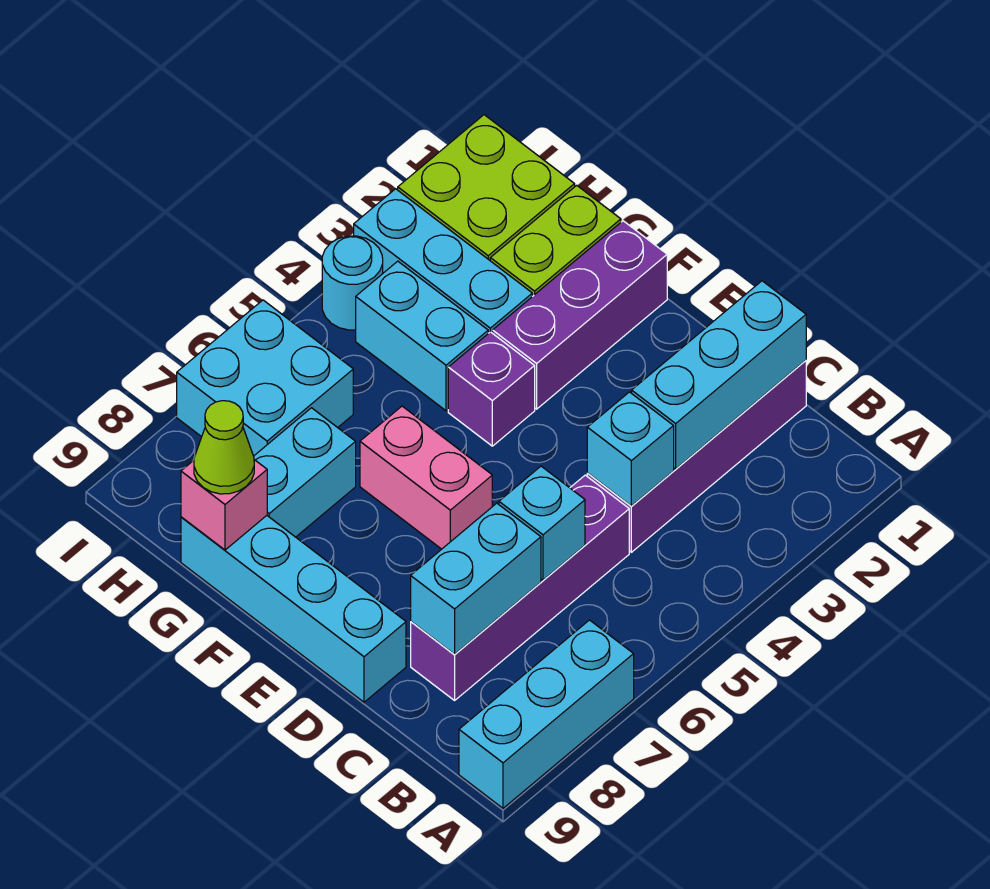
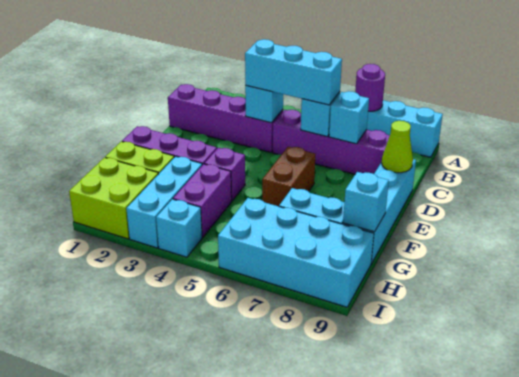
none -> purple 1x1 round brick [355,64,385,111]
cyan 1x3 brick [632,281,806,469] -> cyan 1x3 brick moved to [245,39,342,105]
cyan 1x2 brick [411,503,541,654] -> cyan 1x1 brick [329,91,369,144]
pink 1x2 brick [360,406,492,549] -> brown 1x2 brick [262,147,315,206]
cyan 1x2 brick [356,261,488,411] -> purple 1x2 brick [173,164,232,238]
pink 1x1 brick [181,460,267,550] -> cyan 1x1 brick [343,172,389,232]
lime 1x1 cone [194,401,254,494] -> lime 1x1 cone moved to [382,121,413,173]
cyan 2x2 brick [177,300,353,456] -> cyan 2x4 brick [218,198,374,307]
cyan 1x1 round brick [322,236,383,330] -> cyan 1x1 brick [156,199,202,257]

